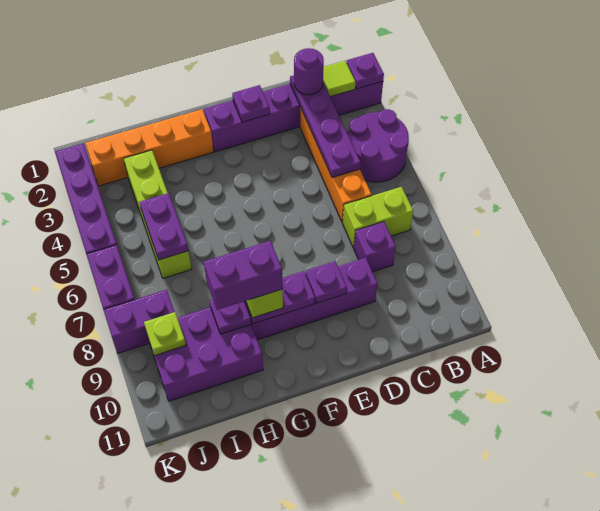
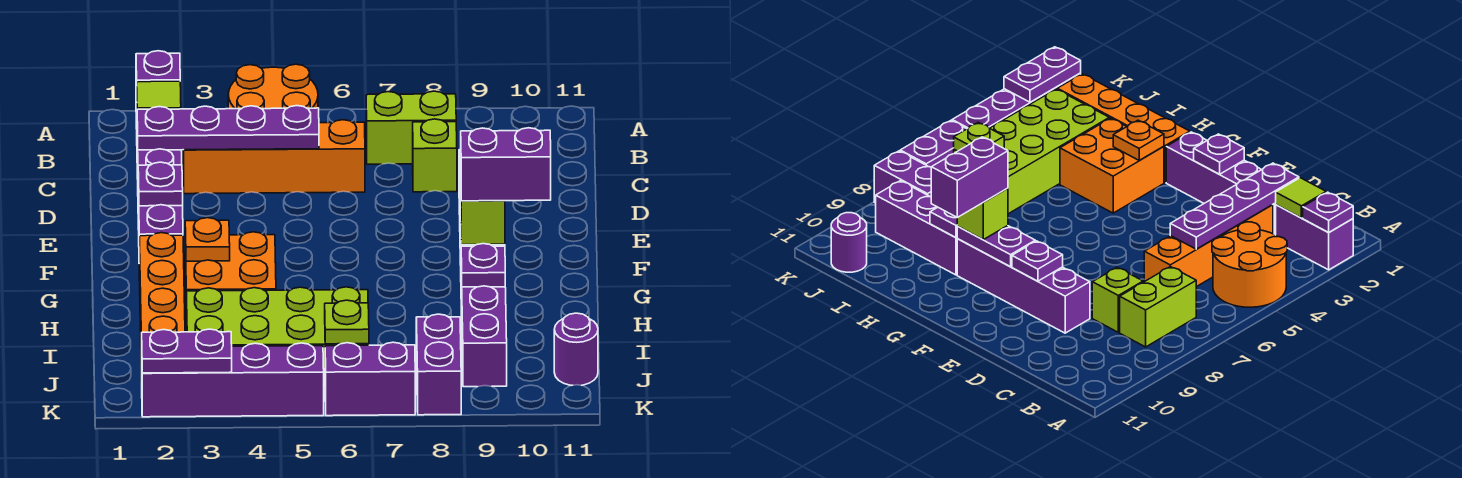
purple 2x2 round brick [348,109,409,182] -> orange 2x2 round brick [228,64,318,109]
lime 1x2 brick [343,187,413,248] -> lime 1x2 brick turned to [366,91,456,164]
purple 1x1 round brick [294,48,324,95] -> purple 1x1 round brick moved to [554,313,598,385]
purple 1x1 brick [354,222,396,272] -> lime 1x1 brick [413,119,457,192]
none -> orange 2x2 brick [185,232,276,291]
none -> orange 1x1 plate [185,218,230,261]
purple 1x2 brick [204,241,283,310] -> purple 1x2 brick turned to [461,128,551,201]
purple 2x3 brick [147,307,263,401] -> purple 1x3 brick [461,273,507,387]
lime 1x4 brick [124,150,192,278] -> lime 2x4 brick [186,287,369,388]
purple 1x2 plate [139,193,188,260] -> purple 1x2 plate moved to [142,329,232,373]
lime 1x1 plate [144,312,186,356] -> lime 1x1 plate moved to [325,300,369,344]

